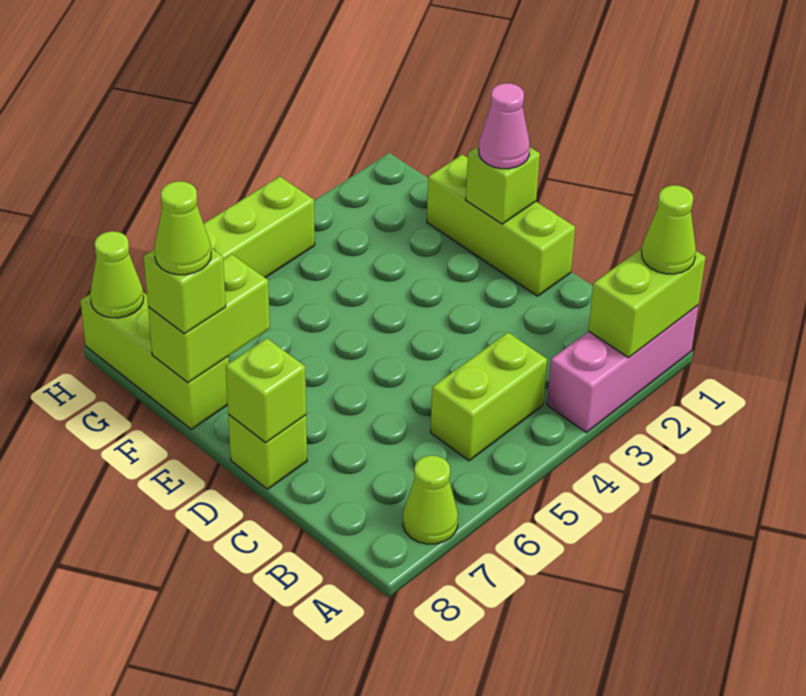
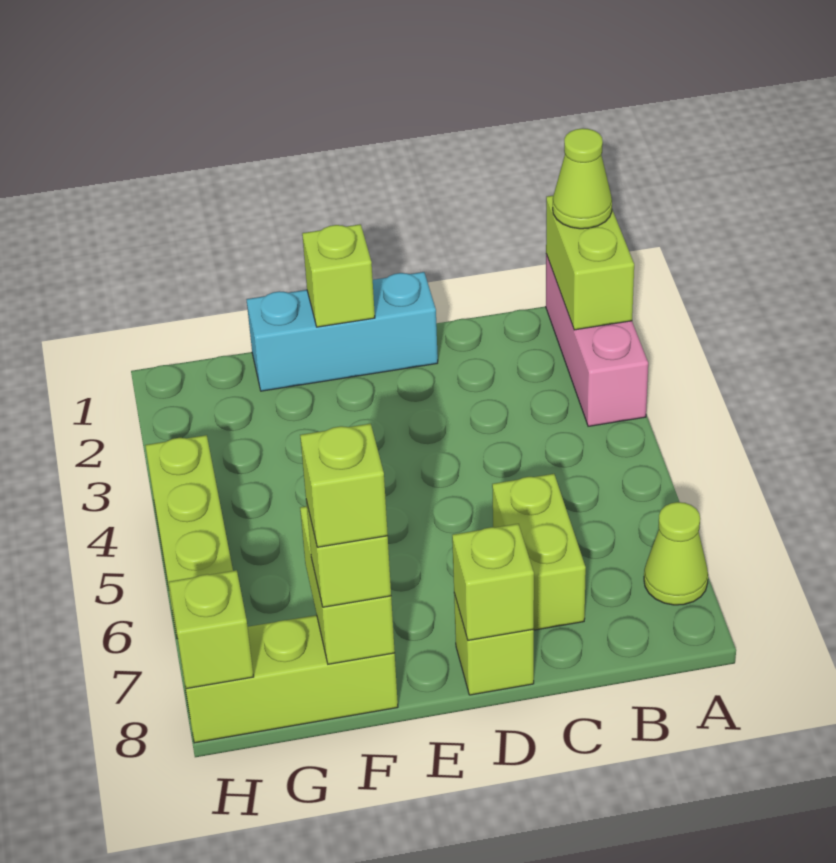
lime 1x2 brick [431,332,547,461] -> lime 1x2 brick moved to [492,474,586,630]
lime 1x3 brick [427,154,575,296] -> cyan 1x3 brick [246,272,438,391]
pink 1x1 cone [479,83,530,169] -> none
lime 1x1 cone [154,181,211,275] -> lime 1x1 brick [300,424,388,547]
lime 1x1 cone [90,231,144,318] -> lime 1x1 brick [169,570,254,689]

